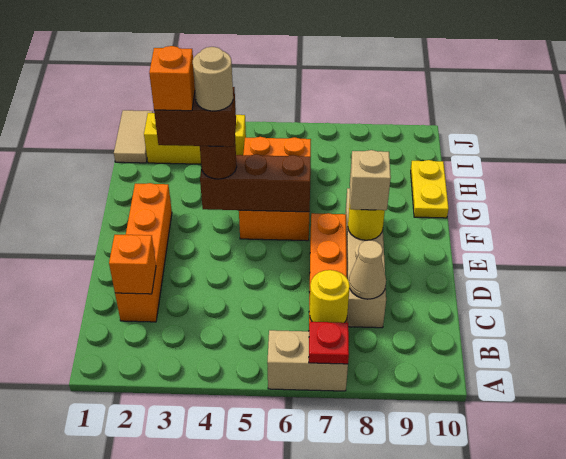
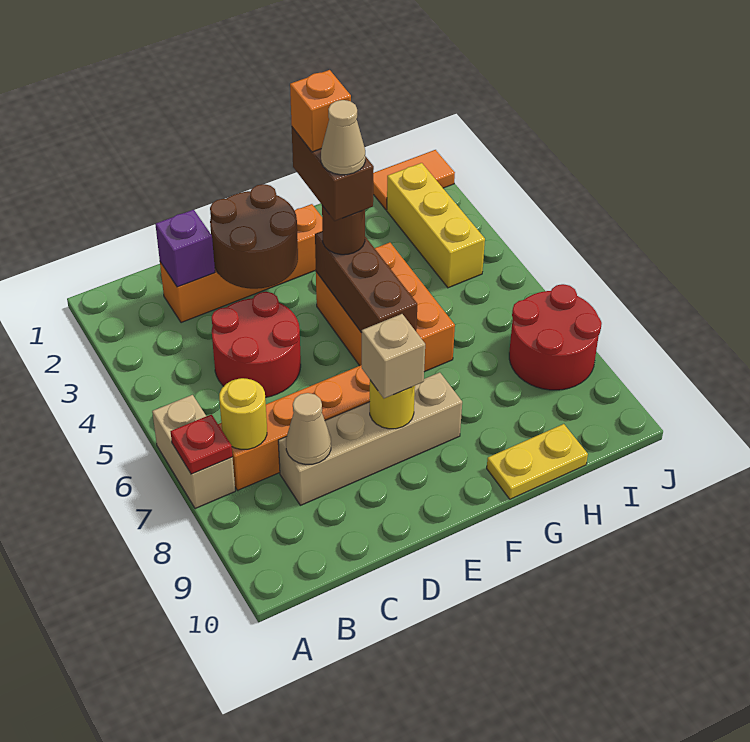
orange 1x1 brick [109,235,156,294] -> purple 1x1 brick [155,210,215,287]
none -> red 2x2 round brick [212,292,301,397]
none -> brown 2x2 round brick [210,184,298,289]
tan 1x1 round brick [193,47,233,111] -> tan 1x1 cone [321,100,365,175]
orange 2x3 brick [239,137,311,241] -> orange 2x3 brick turned to [316,242,455,372]
tan 1x2 tile [114,110,153,163] -> orange 1x2 tile [373,150,455,210]
none -> red 2x2 round brick [509,284,602,390]

